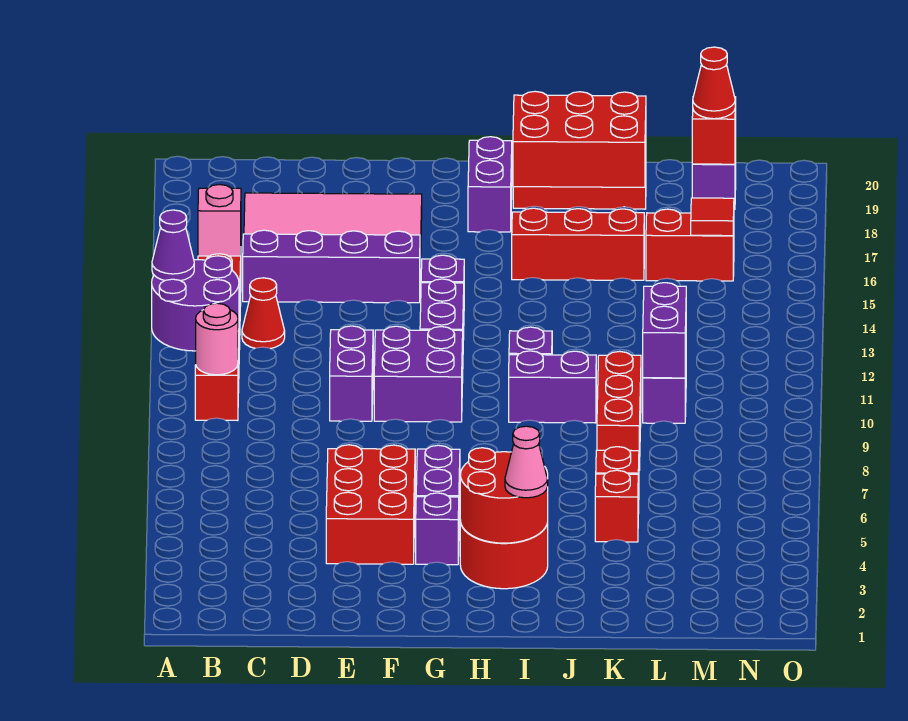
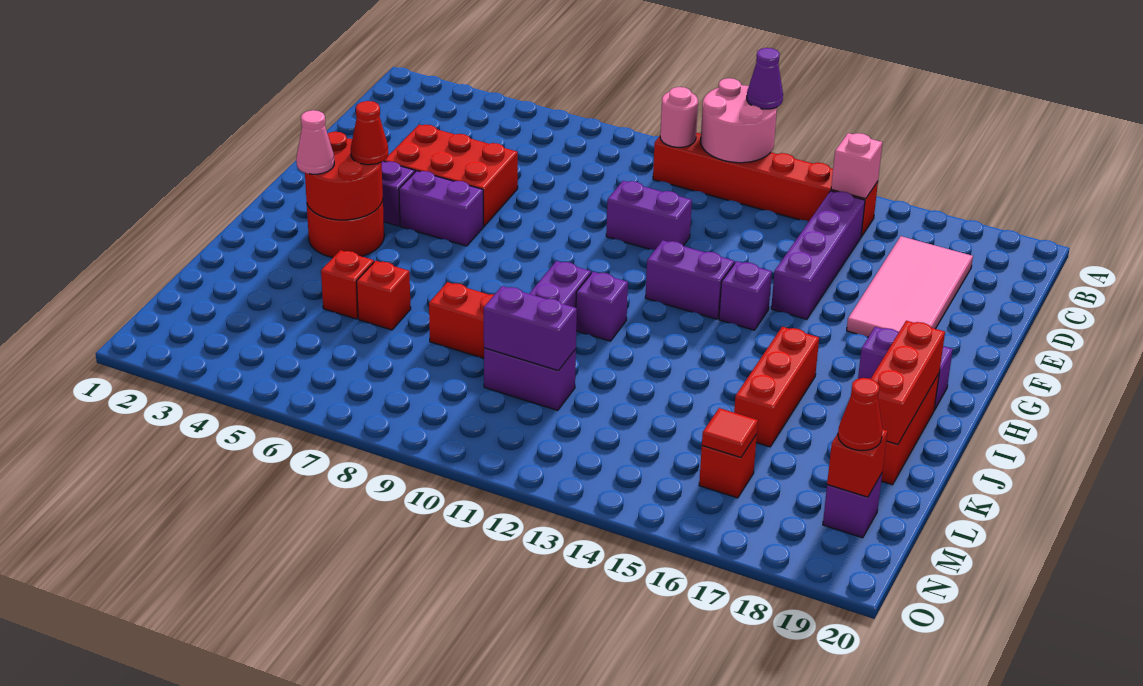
purple 2x2 round brick [152,256,239,351] -> pink 2x2 round brick [701,78,777,163]
red 1x1 cone [242,278,285,349] -> red 1x1 cone moved to [351,101,388,165]
purple 2x2 brick [374,326,463,422] -> none
red 2x3 brick [513,91,646,187] -> red 1x3 brick [871,321,945,445]
red 1x2 brick [646,209,734,281] -> red 1x1 brick [699,434,757,498]

